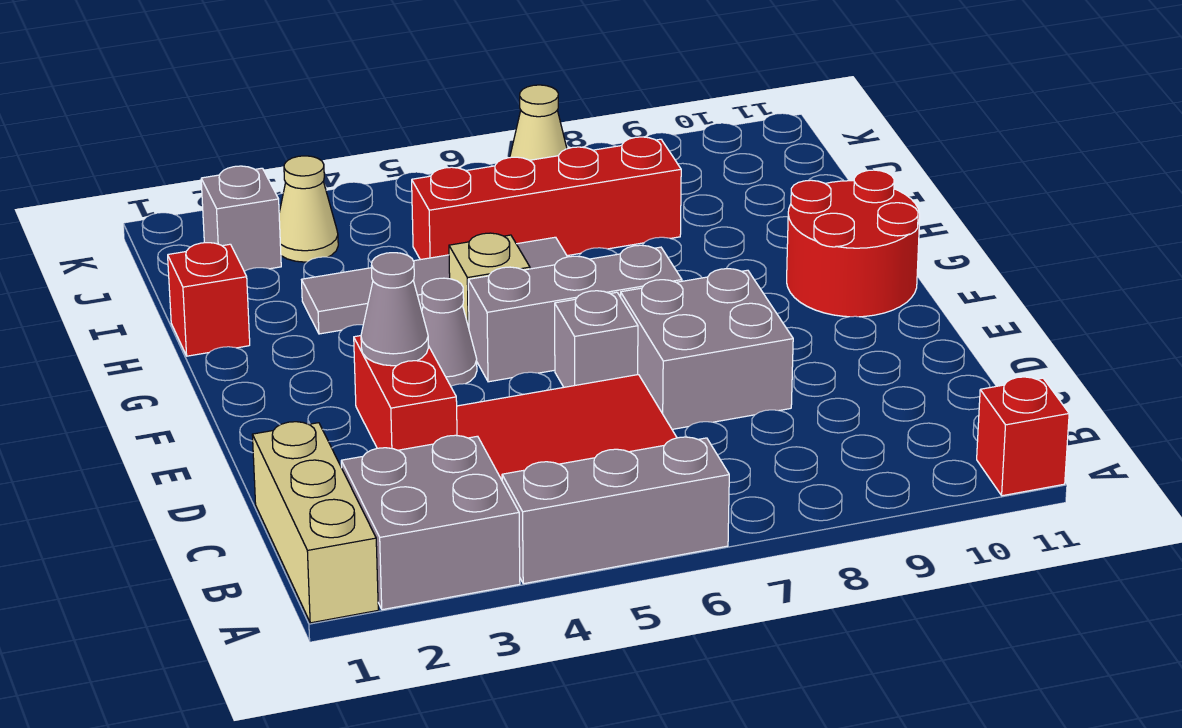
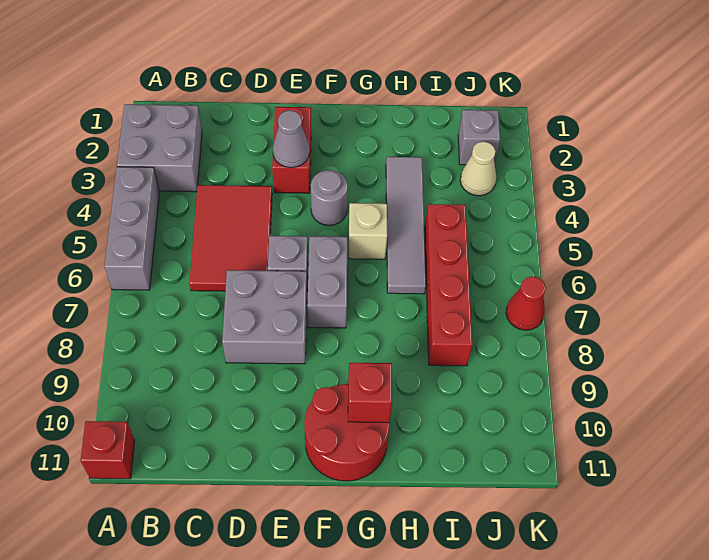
tan 1x3 brick [252,422,378,623] -> none
red 1x2 brick [354,336,457,450] -> red 1x2 brick turned to [272,107,311,193]
grey 1x1 cone [422,278,477,386] -> grey 1x1 round brick [311,170,348,225]
grey 1x3 brick [468,245,682,382] -> grey 1x2 brick [307,236,347,328]
red 1x1 brick [168,243,250,356] -> red 1x1 brick moved to [348,363,392,423]
tan 1x1 cone [510,85,567,160] -> red 1x1 cone [506,276,546,330]

